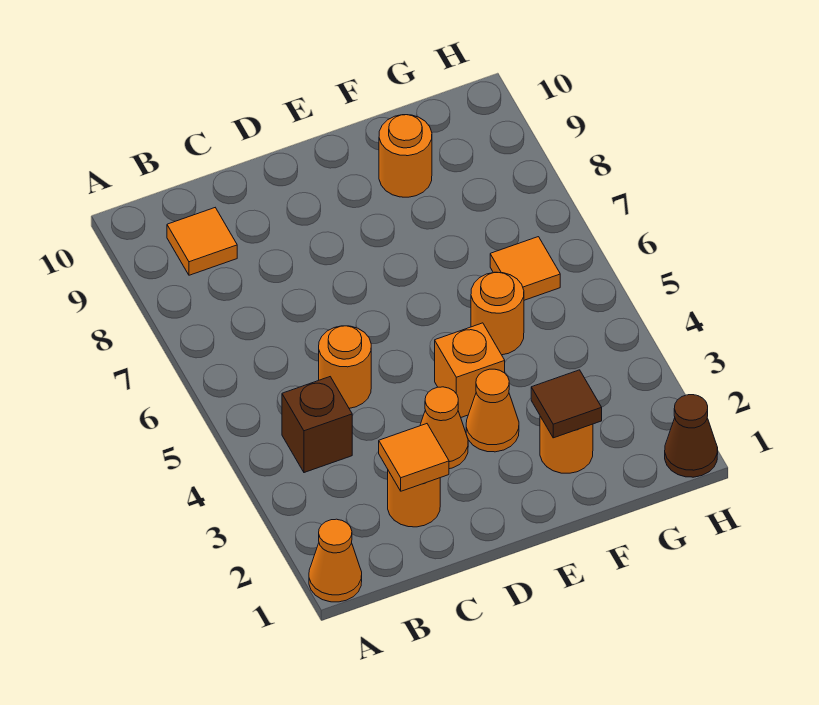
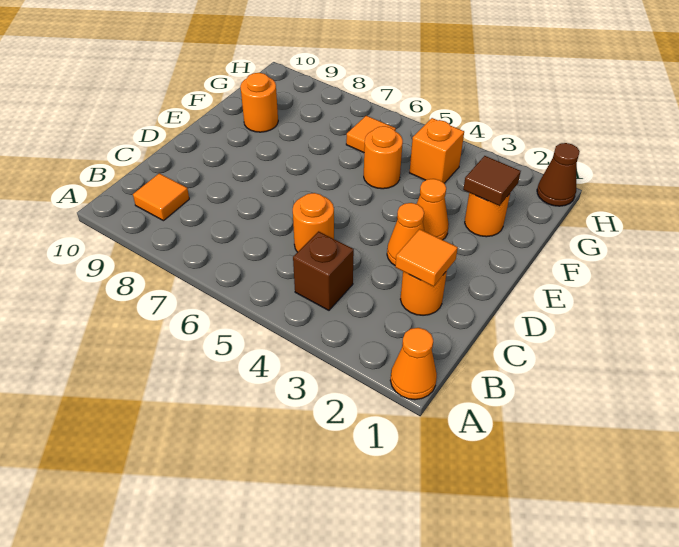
orange 1x1 brick [435,323,505,417] -> orange 1x1 brick moved to [410,118,464,183]

